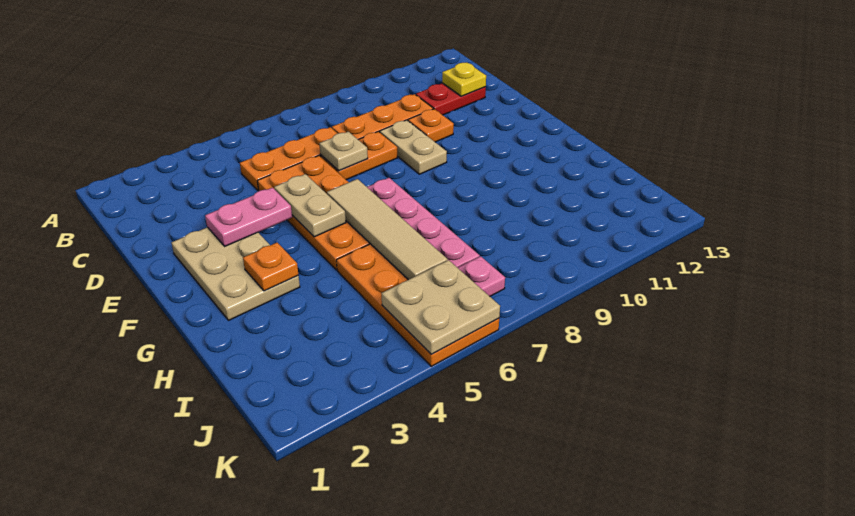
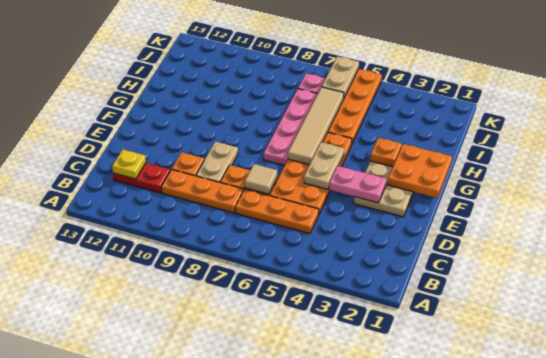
tan 1x1 plate [319,132,368,171] -> tan 1x1 tile [245,164,277,194]
none -> orange 2x2 plate [388,144,452,198]
tan 2x2 plate [382,260,500,354] -> tan 1x2 plate [322,56,359,98]

